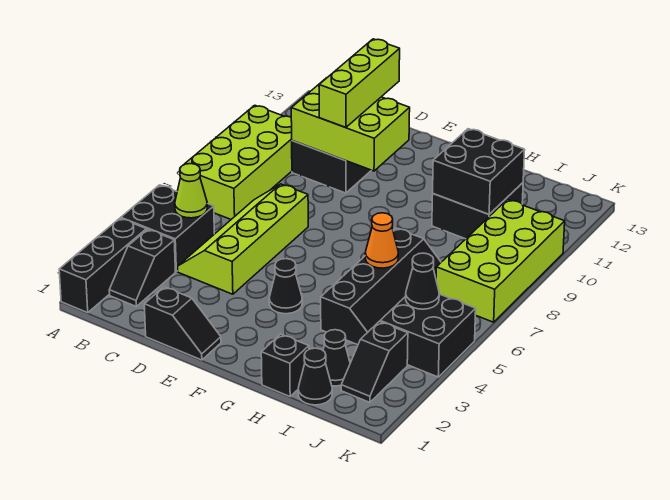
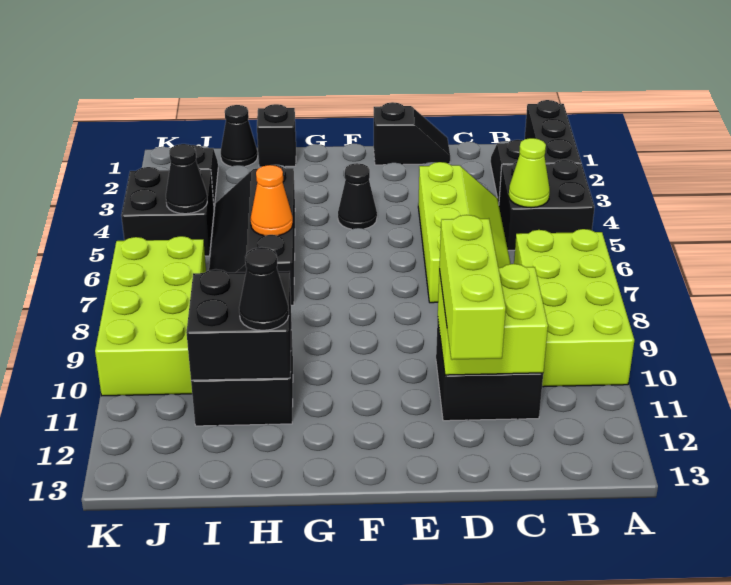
lime 2x3 brick [291,79,410,171] -> lime 2x2 brick [438,264,548,375]
black 1x2 slope [144,287,221,360] -> black 1x2 slope turned to [374,102,450,165]
black 1x1 cone [323,330,350,386] -> black 1x1 cone moved to [239,247,289,330]

